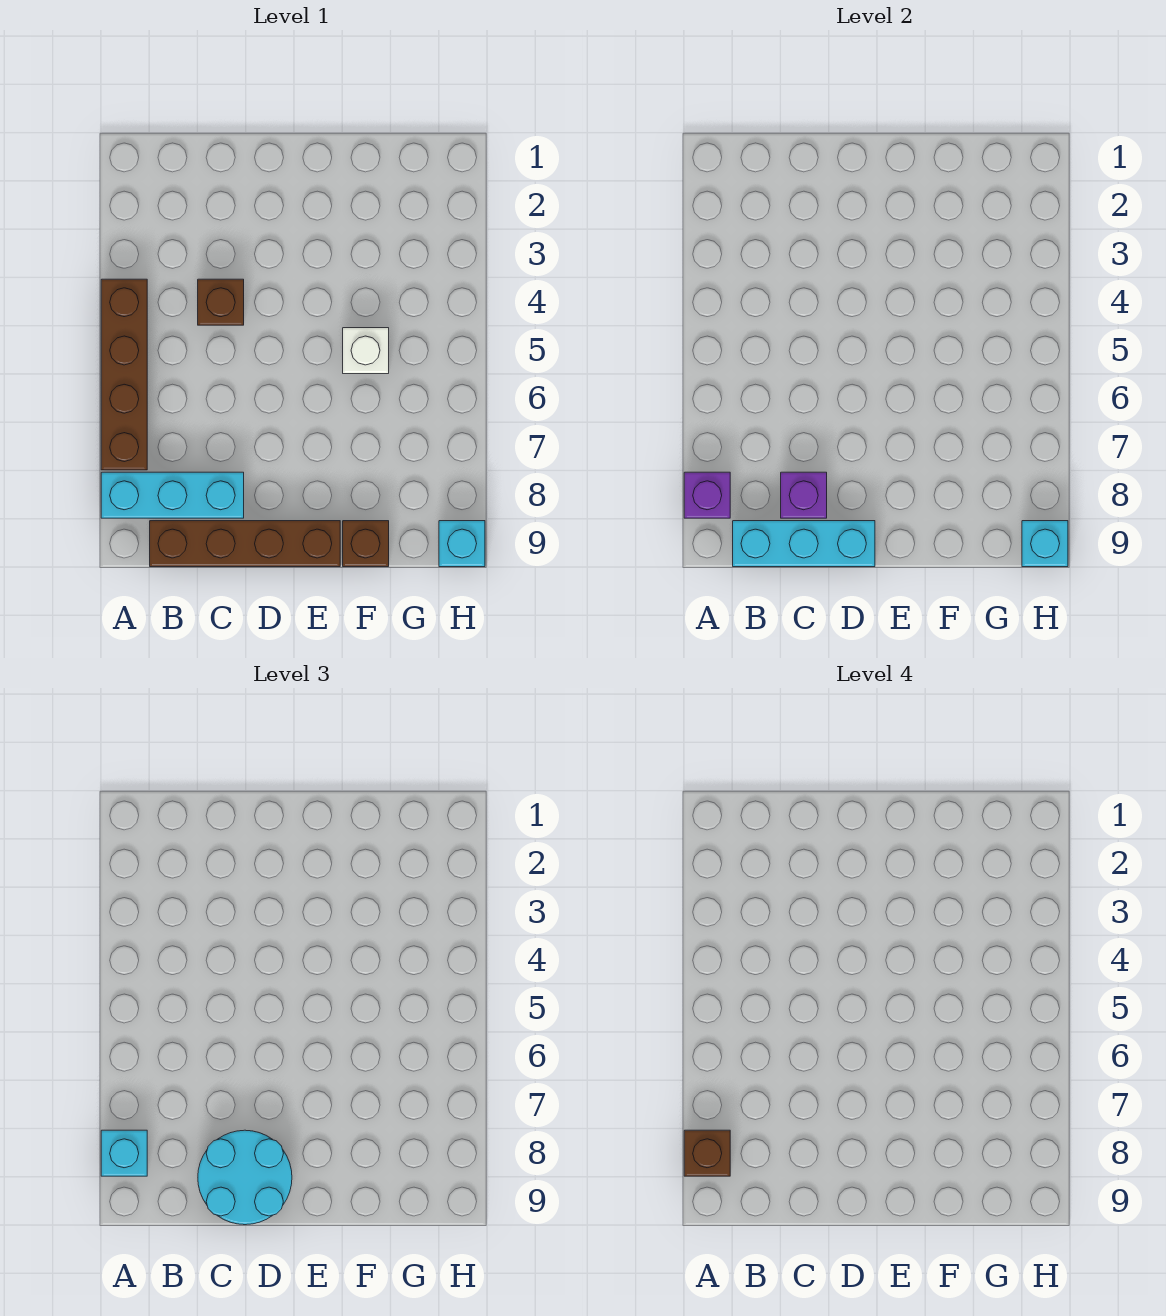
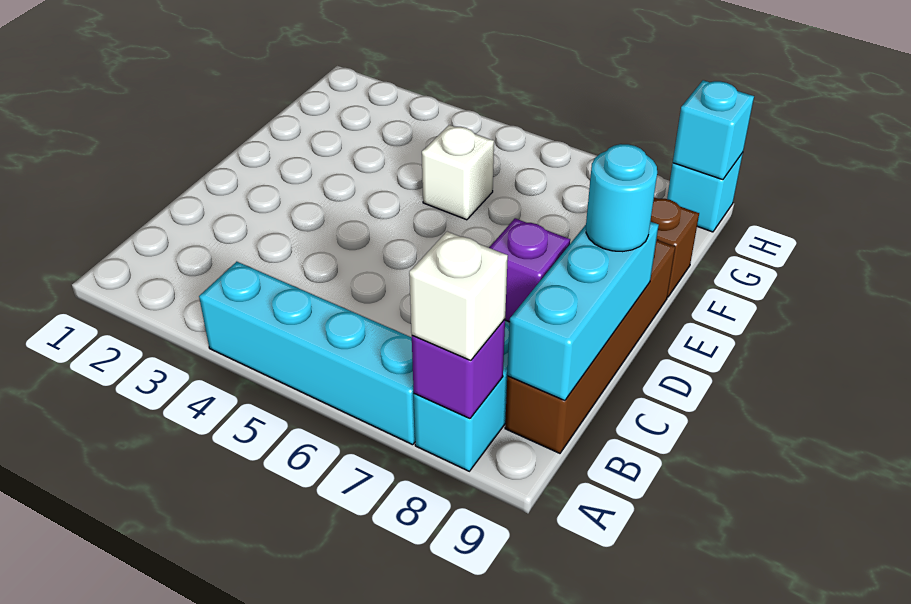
brown 1x4 brick [101,279,147,470] -> cyan 1x4 brick [199,262,415,445]
cyan 1x1 brick [101,1130,147,1176] -> white 1x1 brick [409,232,508,361]
brown 1x1 brick [684,1130,730,1176] -> none
brown 1x1 brick [198,279,244,325] -> none
cyan 2x2 round brick [198,1130,292,1225] -> cyan 1x1 round brick [586,144,657,252]

